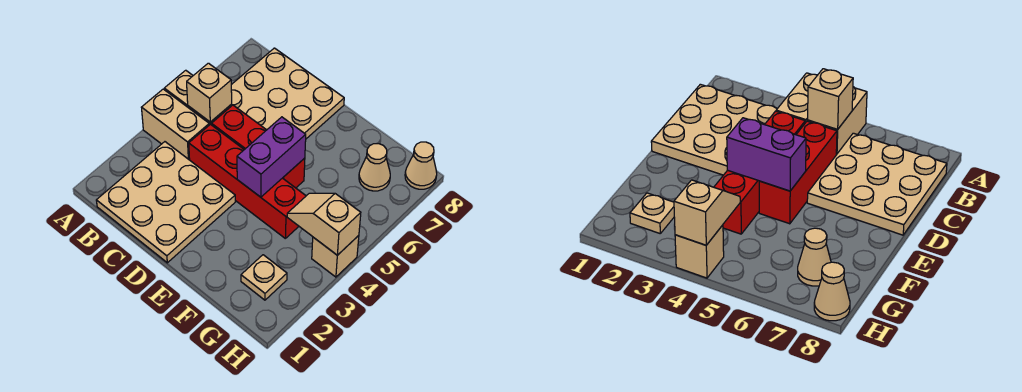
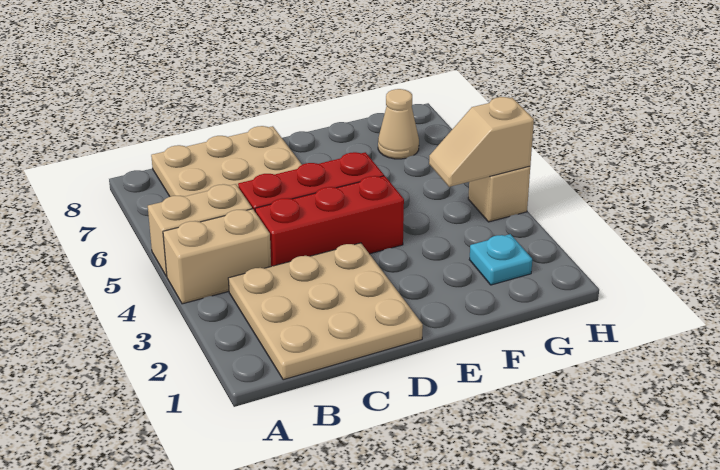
tan 1x1 brick [187,63,232,122] -> none
red 1x4 brick [189,124,306,238] -> red 1x3 brick [255,176,404,266]
purple 1x2 brick [237,117,306,197] -> none
tan 1x1 plate [241,255,287,300] -> cyan 1x1 plate [469,234,532,285]
tan 1x1 cone [405,142,437,189] -> none

